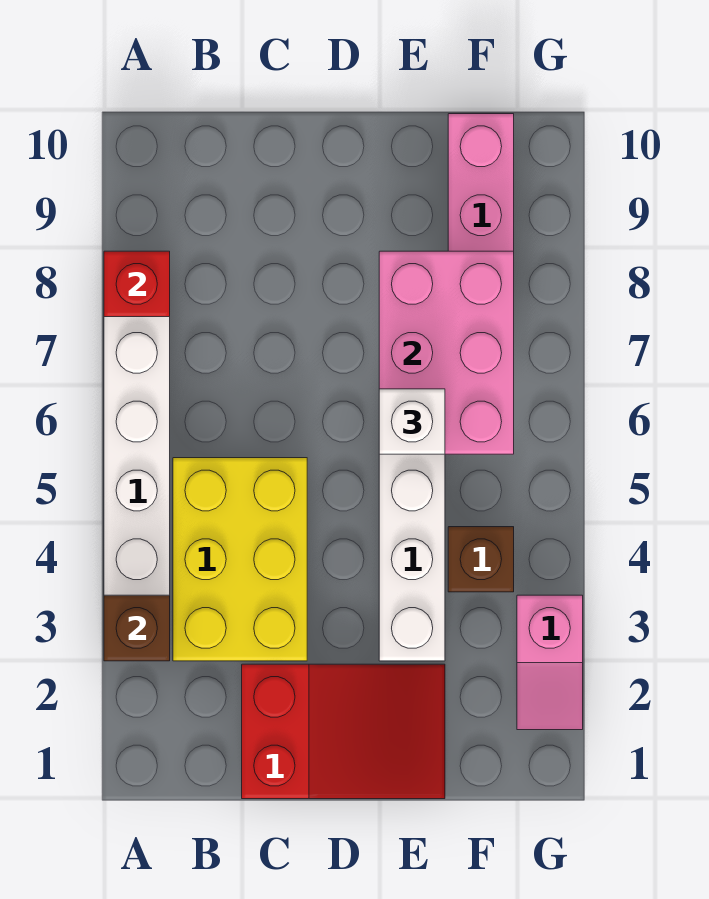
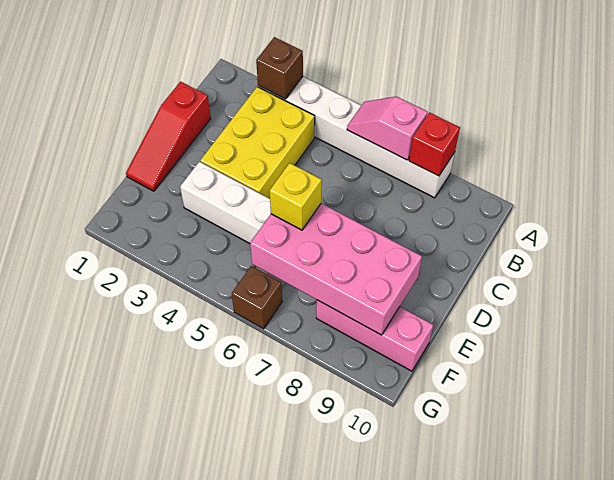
yellow 2x3 brick [173,458,307,661] -> yellow 2x3 brick turned to [200,87,315,199]
red 2x3 slope [242,664,445,799] -> red 1x3 slope [126,82,211,191]
pink 2x3 brick [379,251,514,454] -> pink 2x4 brick [250,204,422,335]
white 1x1 brick [379,389,445,454] -> yellow 1x1 brick [270,163,322,230]
brown 1x1 brick [448,527,514,592] -> brown 1x1 brick moved to [232,266,282,329]
pink 1x2 slope [517,595,583,730] -> pink 1x2 slope moved to [347,97,428,160]

